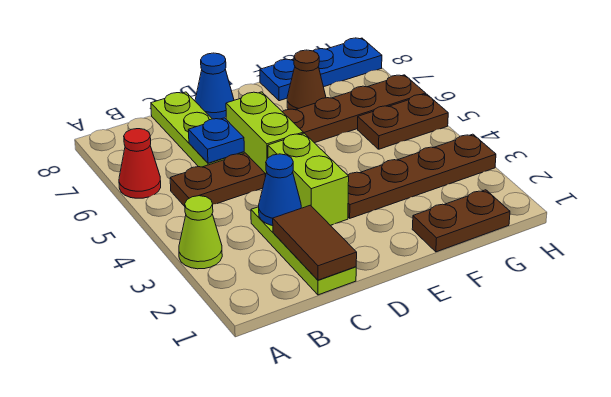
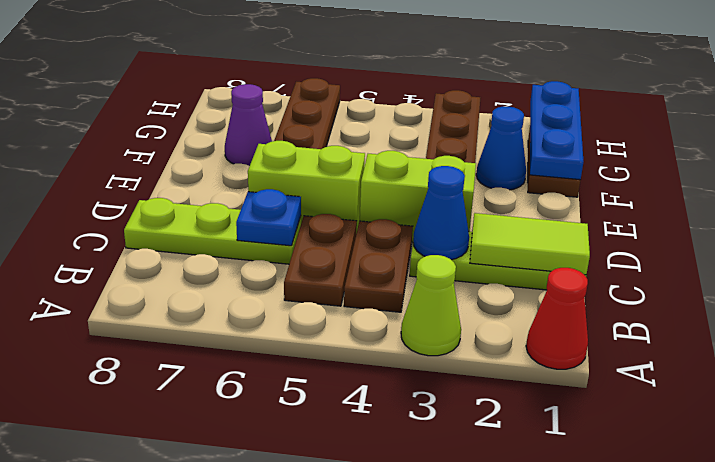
red 1x1 cone [119,129,161,198] -> red 1x1 cone moved to [526,268,588,369]
brown 1x2 tile [273,205,357,280] -> lime 1x2 tile [470,213,590,275]
blue 1x1 cone [195,53,234,119] -> blue 1x1 cone moved to [476,107,526,190]
brown 1x1 cone [287,50,326,110] -> purple 1x1 cone [225,84,272,166]
blue 1x3 plate [260,38,382,101] -> blue 1x3 plate moved to [530,81,584,180]
brown 1x2 plate [358,94,448,149] -> brown 1x2 plate moved to [344,219,413,312]

